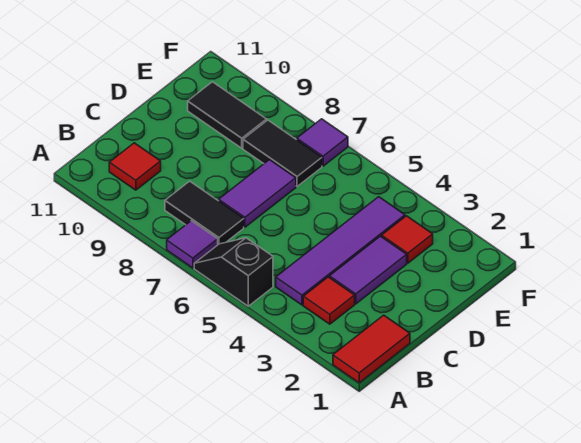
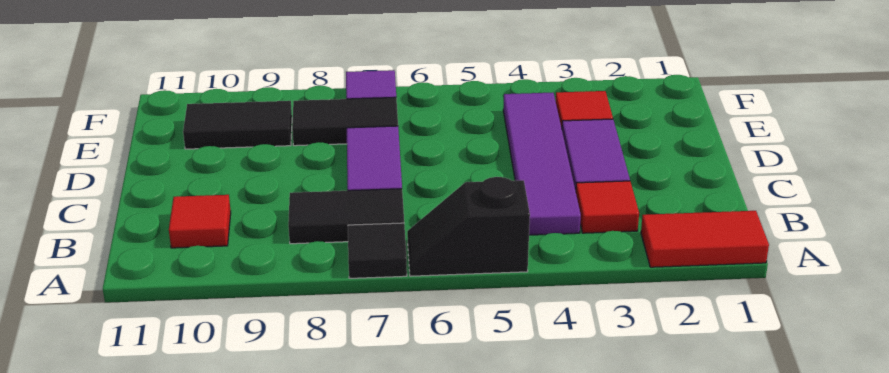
red 1x2 tile [333,315,410,383] -> red 1x2 tile turned to [641,211,769,267]
purple 1x1 tile [167,221,218,268] -> black 1x1 tile [348,223,407,278]

